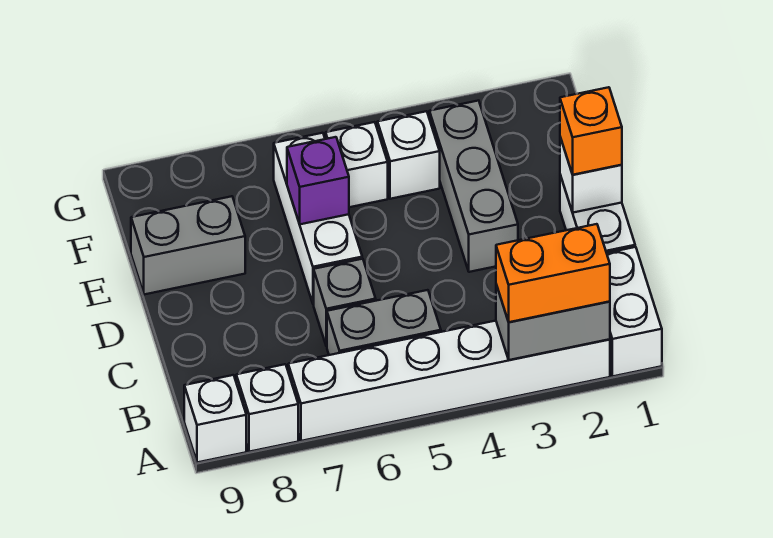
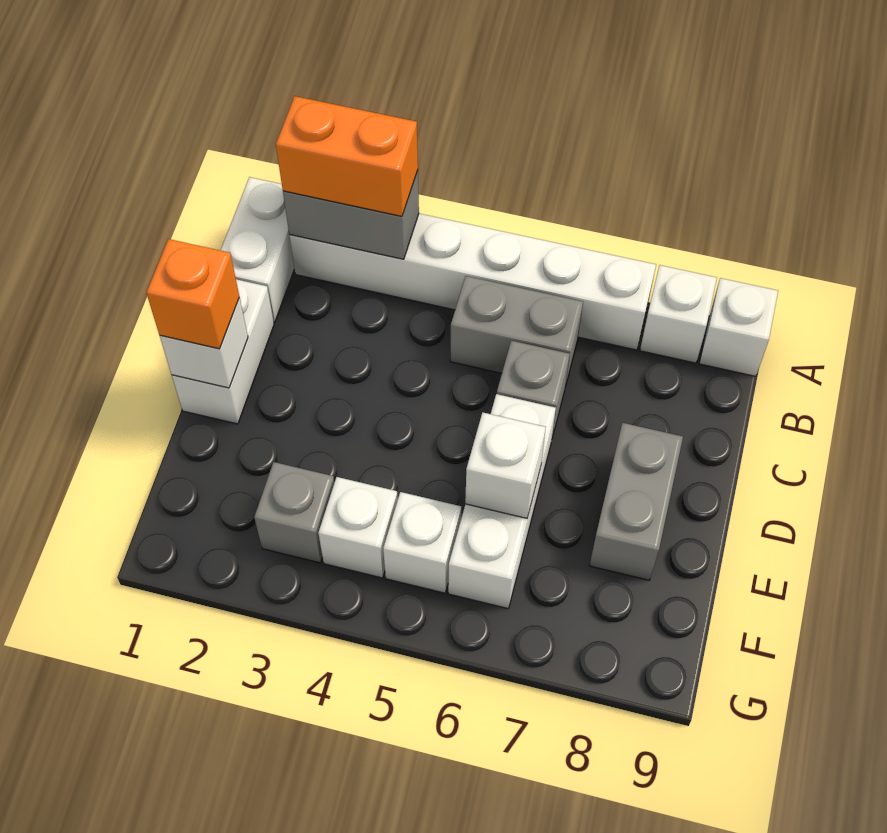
grey 1x3 brick [429,101,518,272] -> grey 1x1 brick [254,462,334,563]
purple 1x1 brick [287,137,349,224] -> white 1x1 brick [465,413,546,518]
grey 1x2 brick [131,196,245,294] -> grey 1x2 brick turned to [590,423,683,580]

